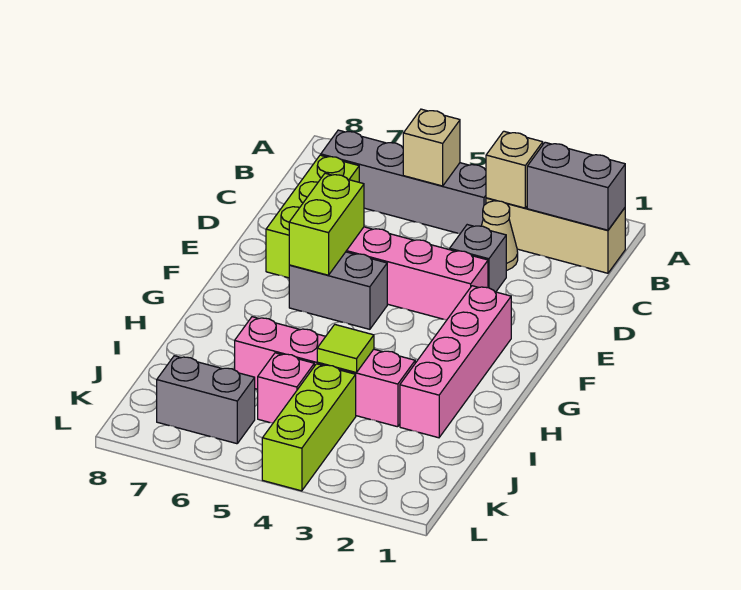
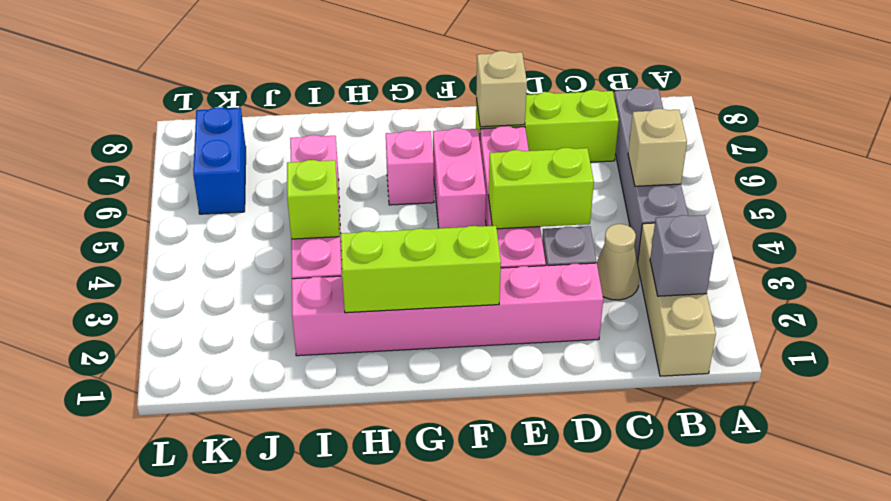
grey 1x2 brick [527,142,625,230] -> grey 1x1 brick [650,215,714,296]
tan 1x1 brick [486,131,543,208] -> tan 1x1 brick moved to [476,51,527,127]
lime 1x2 brick [289,173,364,275] -> lime 1x2 brick moved to [488,148,594,229]
pink 1x4 brick [400,286,511,438] -> pink 1x6 brick [292,263,603,356]
grey 1x2 brick [289,252,387,329] -> pink 1x2 brick [433,128,486,228]
lime 1x1 tile [317,325,374,373] -> lime 1x1 brick [287,160,339,239]
lime 1x3 brick [262,364,356,491] -> lime 1x3 brick moved to [341,226,501,313]
pink 1x1 brick [258,353,314,423] -> pink 1x1 brick moved to [386,130,434,205]
grey 1x2 brick [157,356,255,444] -> blue 1x2 brick [193,107,246,214]

